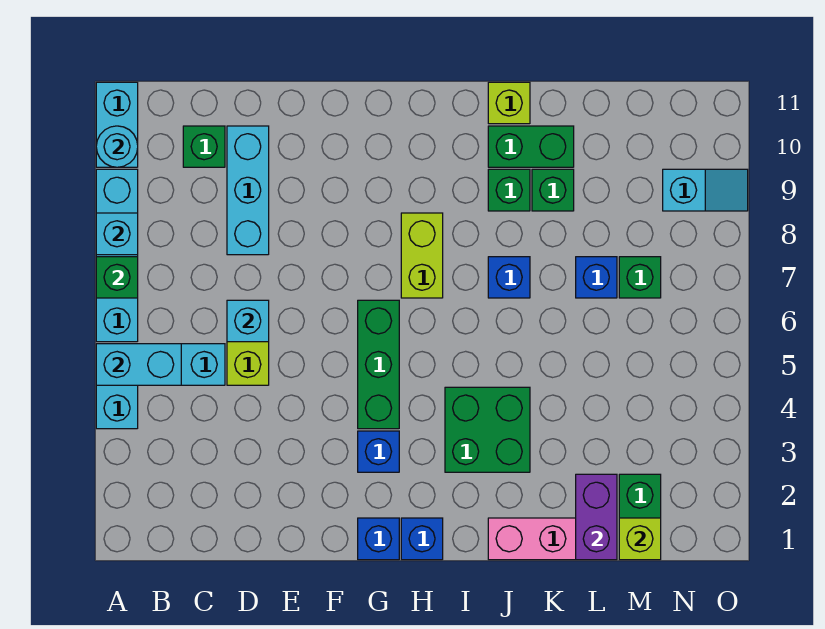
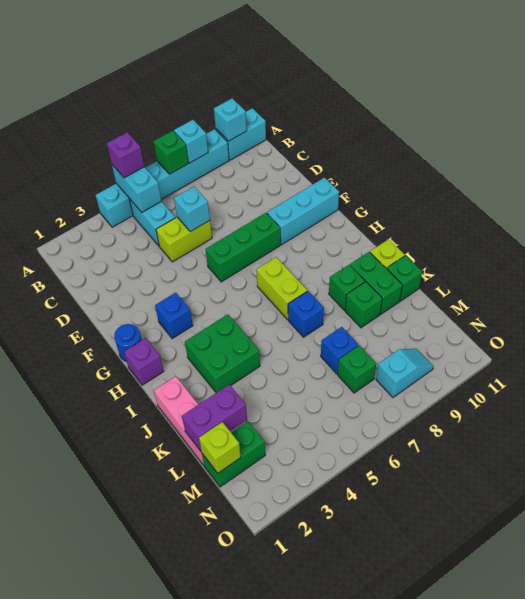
none -> purple 1x1 brick [107,132,144,178]
cyan 1x1 round brick [96,126,138,167] -> cyan 1x1 brick [214,98,247,141]
green 1x1 brick [183,126,225,167] -> green 1x1 brick moved to [387,256,422,301]
cyan 1x3 brick [227,126,269,255] -> cyan 1x3 brick moved to [267,178,339,244]
blue 1x1 brick [358,518,399,560] -> blue 1x1 round brick [114,324,142,361]
green 1x3 brick [358,300,399,429] -> green 1x3 brick moved to [205,213,281,282]
blue 1x1 brick [401,518,443,560] -> purple 1x1 brick [124,338,164,385]
lime 1x2 brick [401,213,443,298] -> lime 1x2 brick turned to [256,257,307,320]
cyan 1x2 slope [663,169,748,211] -> cyan 1x2 slope turned to [376,349,433,397]

